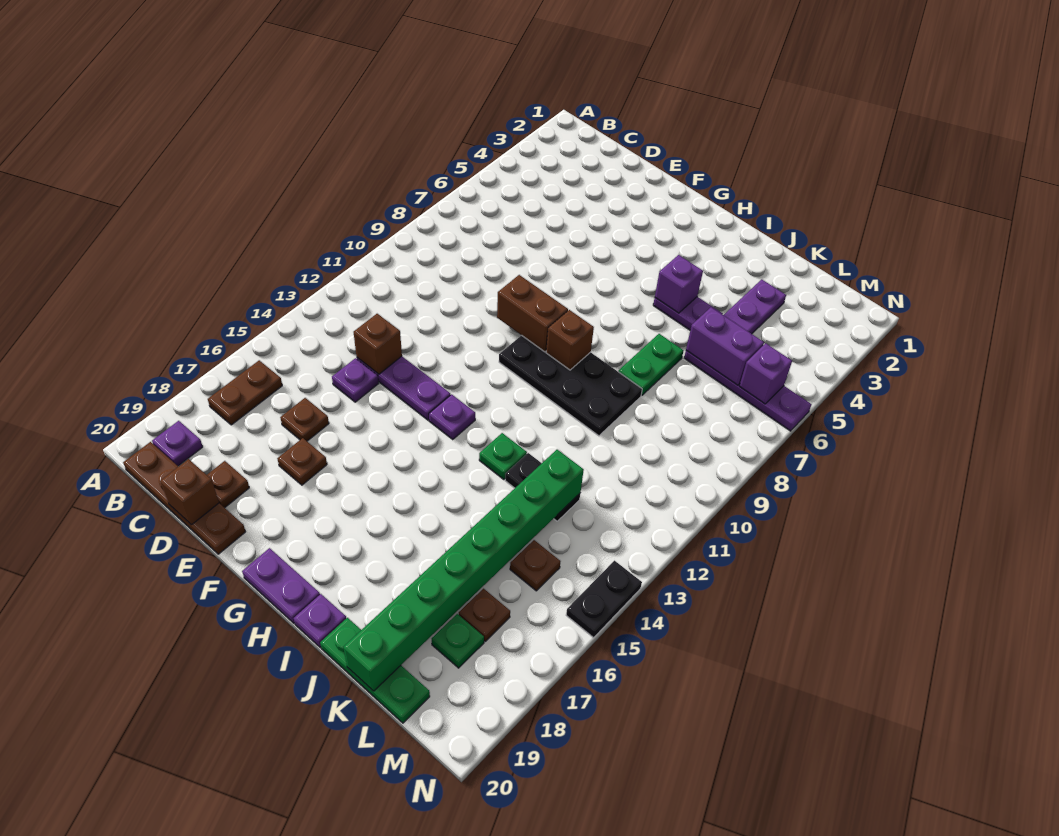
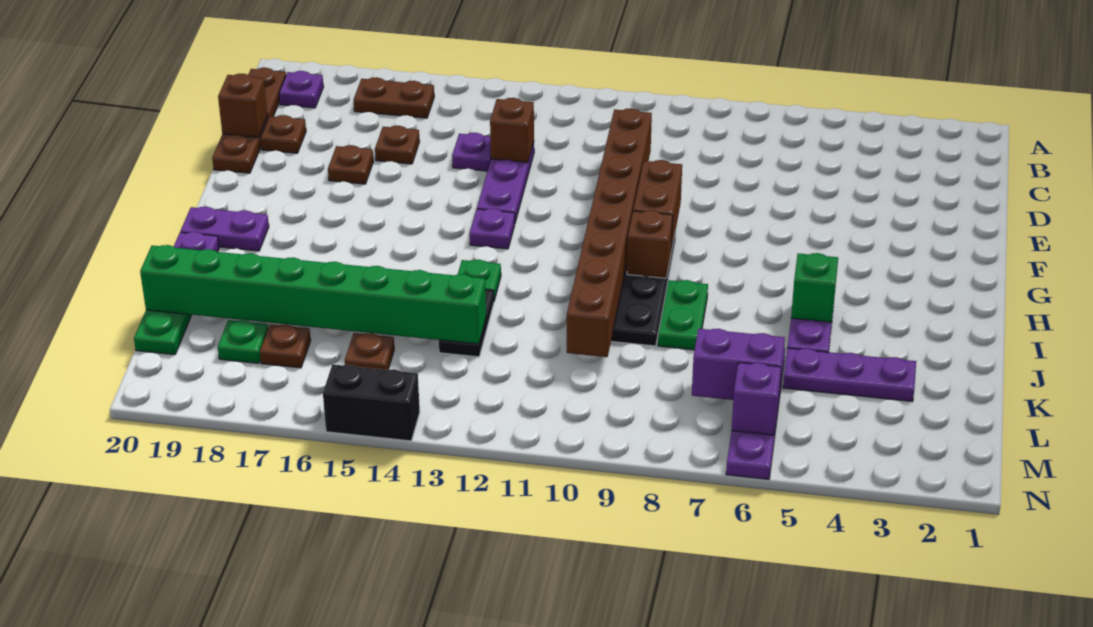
none -> brown 1x8 brick [567,108,652,357]
purple 1x2 plate [242,548,320,623] -> purple 1x2 plate turned to [180,207,269,251]
purple 1x1 brick [655,255,703,313] -> green 1x1 brick [791,253,838,322]
green 1x2 plate [618,334,683,395] -> green 1x2 plate turned to [658,280,708,350]
purple 1x2 brick [686,307,764,385] -> purple 1x2 brick turned to [692,329,785,402]
black 1x2 plate [566,561,642,638] -> black 1x2 brick [323,364,420,441]

